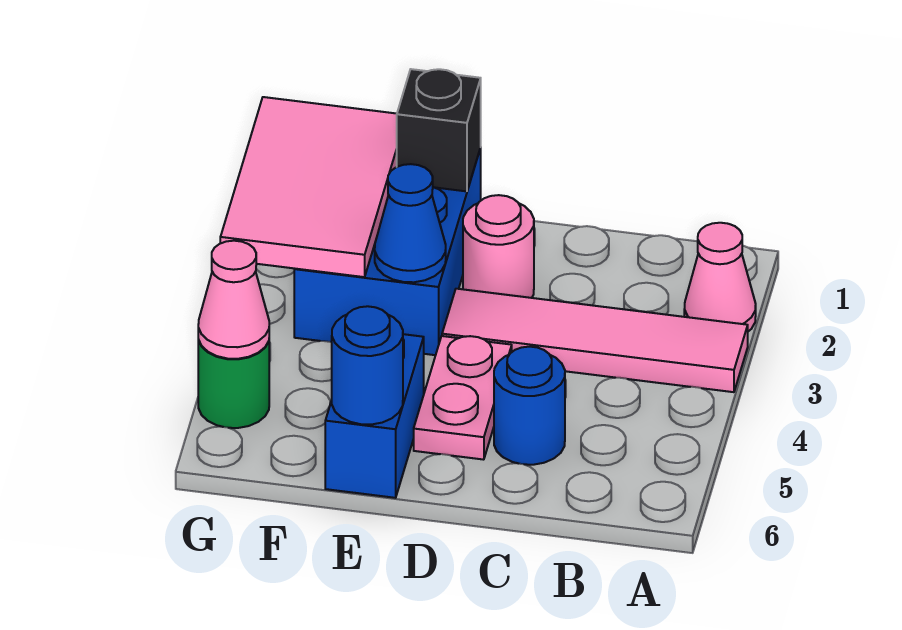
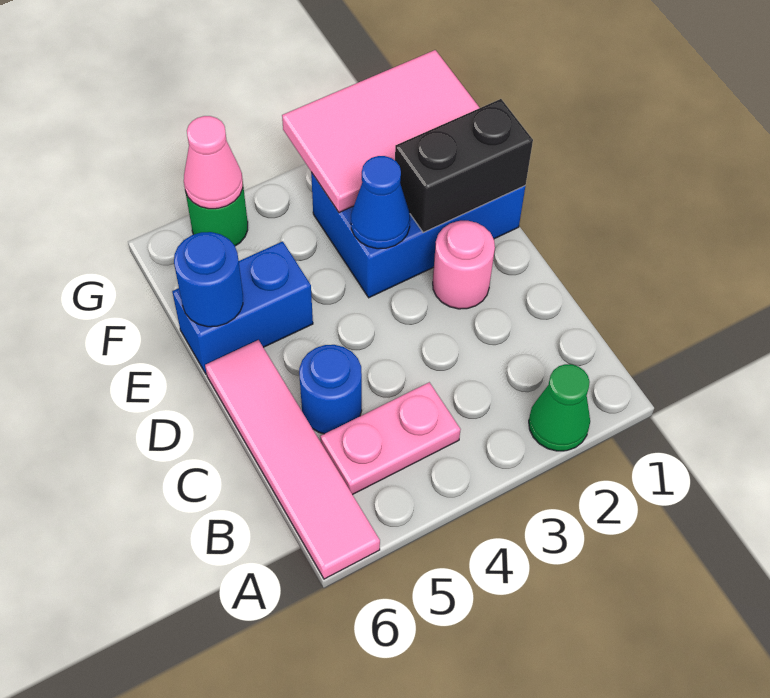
pink 1x1 cone [684,223,756,331] -> green 1x1 cone [529,364,590,451]
pink 1x4 tile [442,289,748,392] -> pink 1x4 tile moved to [205,340,380,579]
pink 1x2 plate [414,336,512,460] -> pink 1x2 plate moved to [320,382,461,495]
black 1x1 brick [397,69,481,191] -> black 1x2 brick [395,99,533,232]

